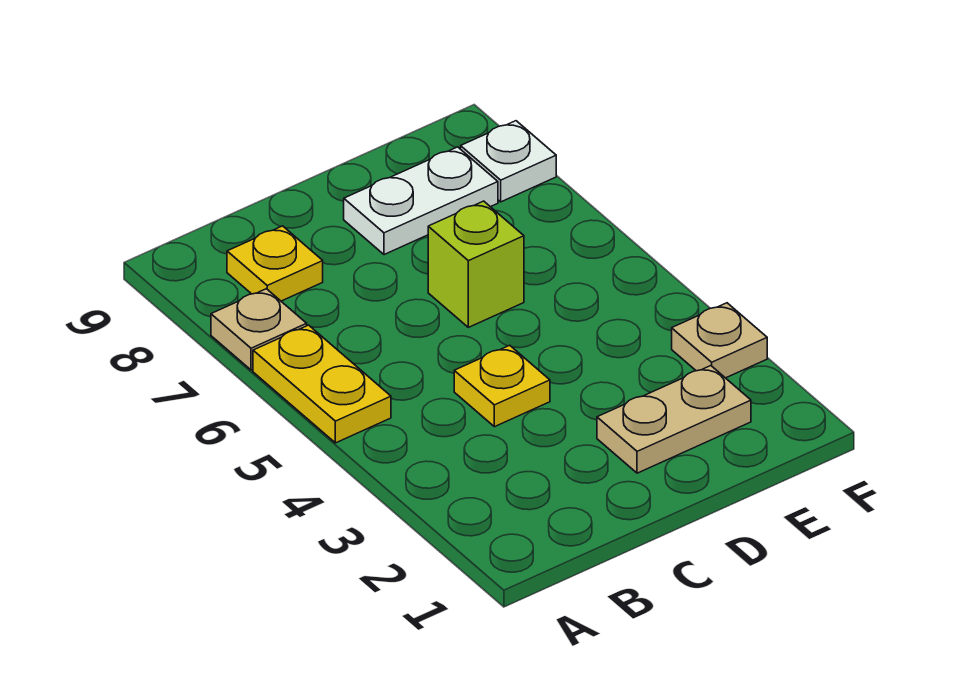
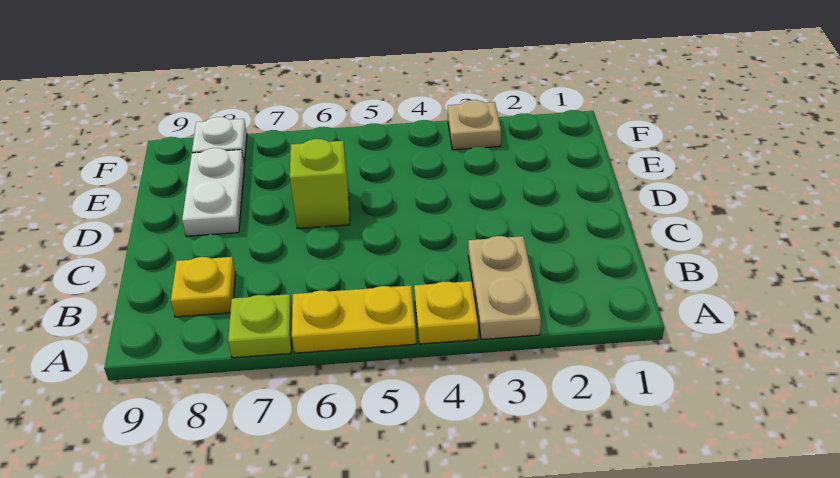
tan 1x1 plate [211,289,307,370] -> lime 1x1 plate [228,294,292,358]
yellow 1x1 plate [454,345,550,427] -> yellow 1x1 plate moved to [414,281,478,344]
tan 1x2 plate [597,366,751,473] -> tan 1x2 plate moved to [468,236,541,339]

